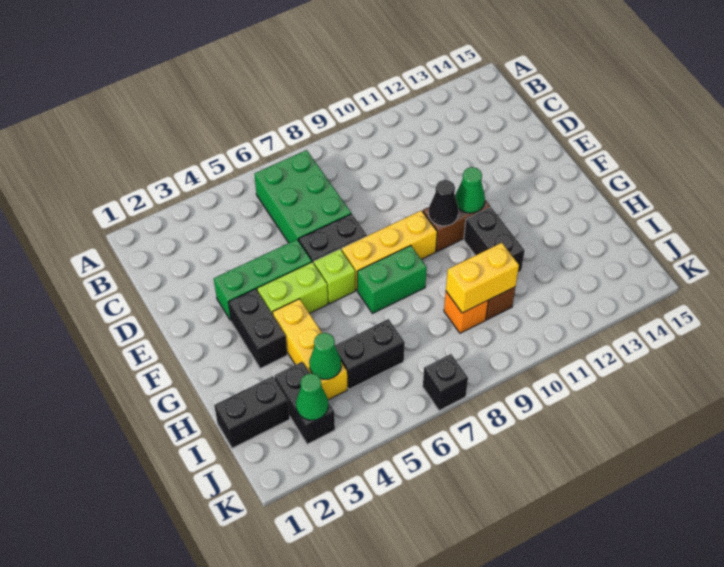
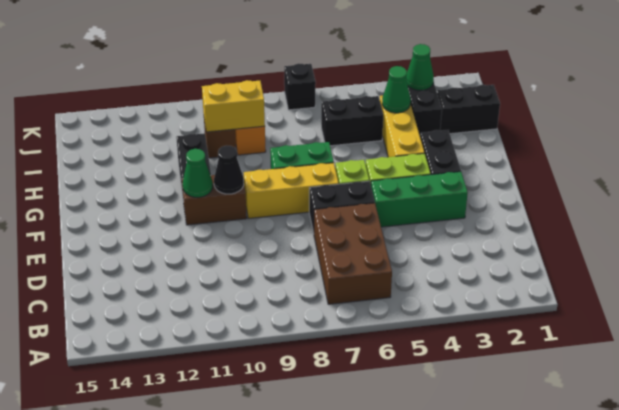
green 2x3 brick [254,150,351,243] -> brown 2x3 brick [314,203,392,304]

